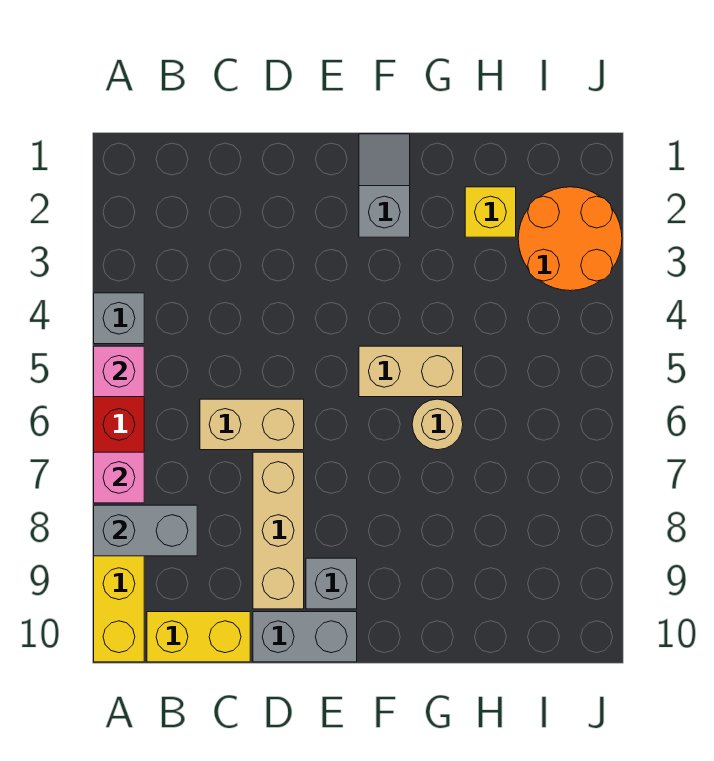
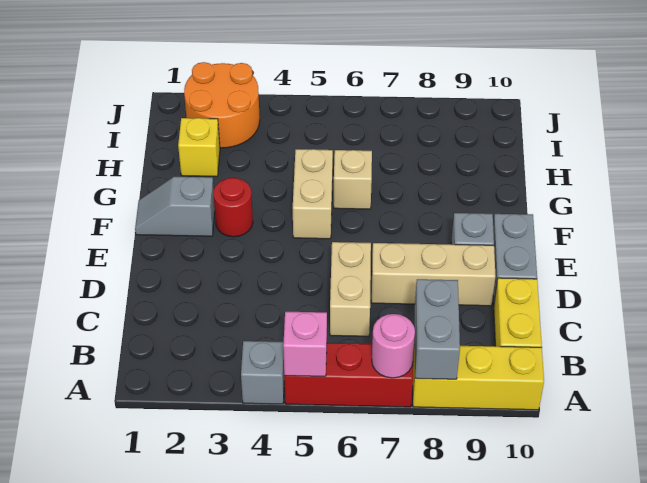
pink 1x1 brick [94,452,144,503] -> pink 1x1 round brick [372,314,415,378]
none -> red 1x1 round brick [213,178,253,237]
tan 1x1 round brick [412,399,463,450] -> tan 1x1 brick [334,150,372,209]

